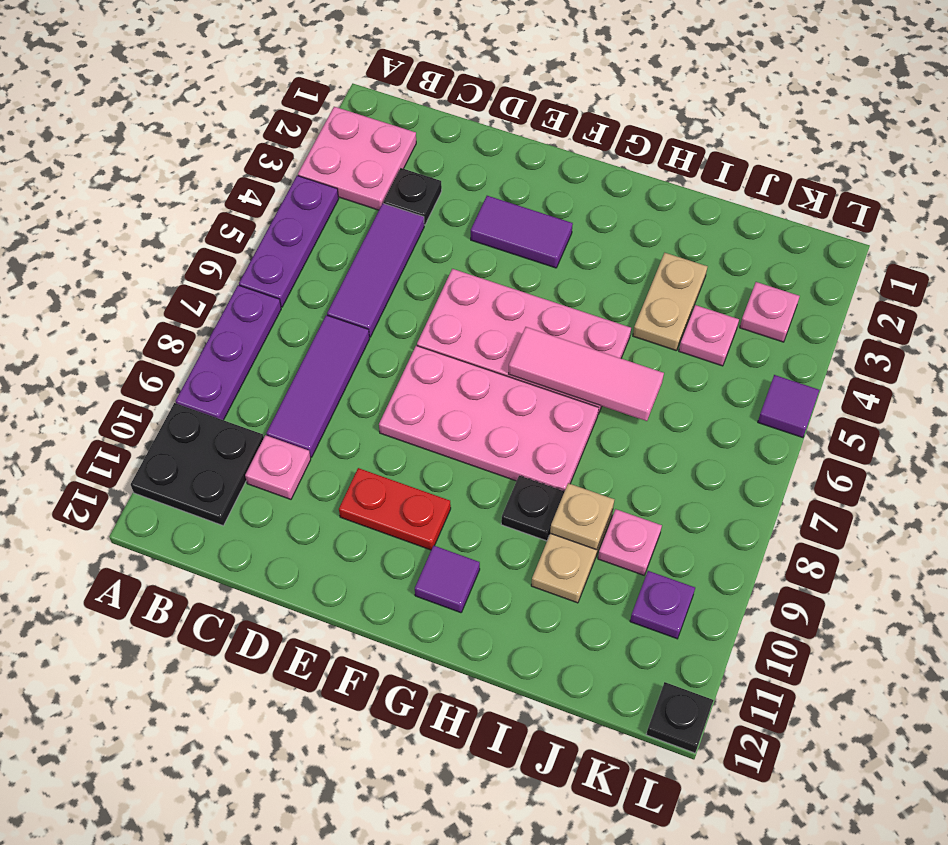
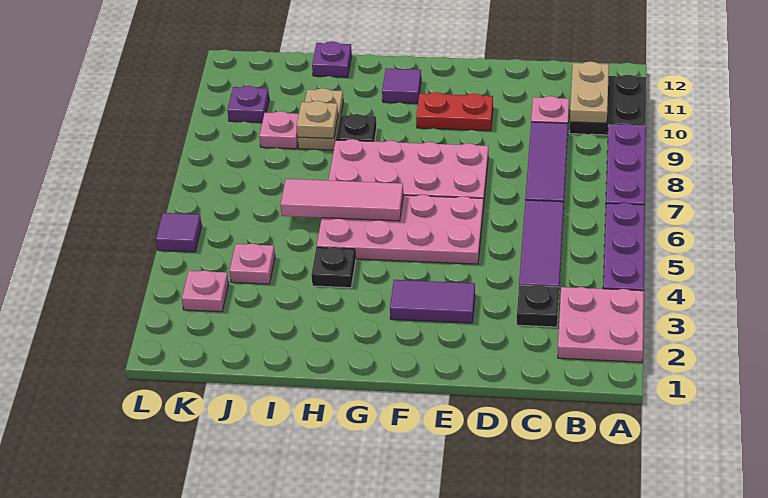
tan 1x2 plate [633,253,708,350] -> tan 1x2 plate moved to [570,61,609,123]
none -> purple 1x1 plate [312,41,352,77]
black 1x1 plate [646,682,714,753] -> black 1x1 plate moved to [311,247,356,288]

